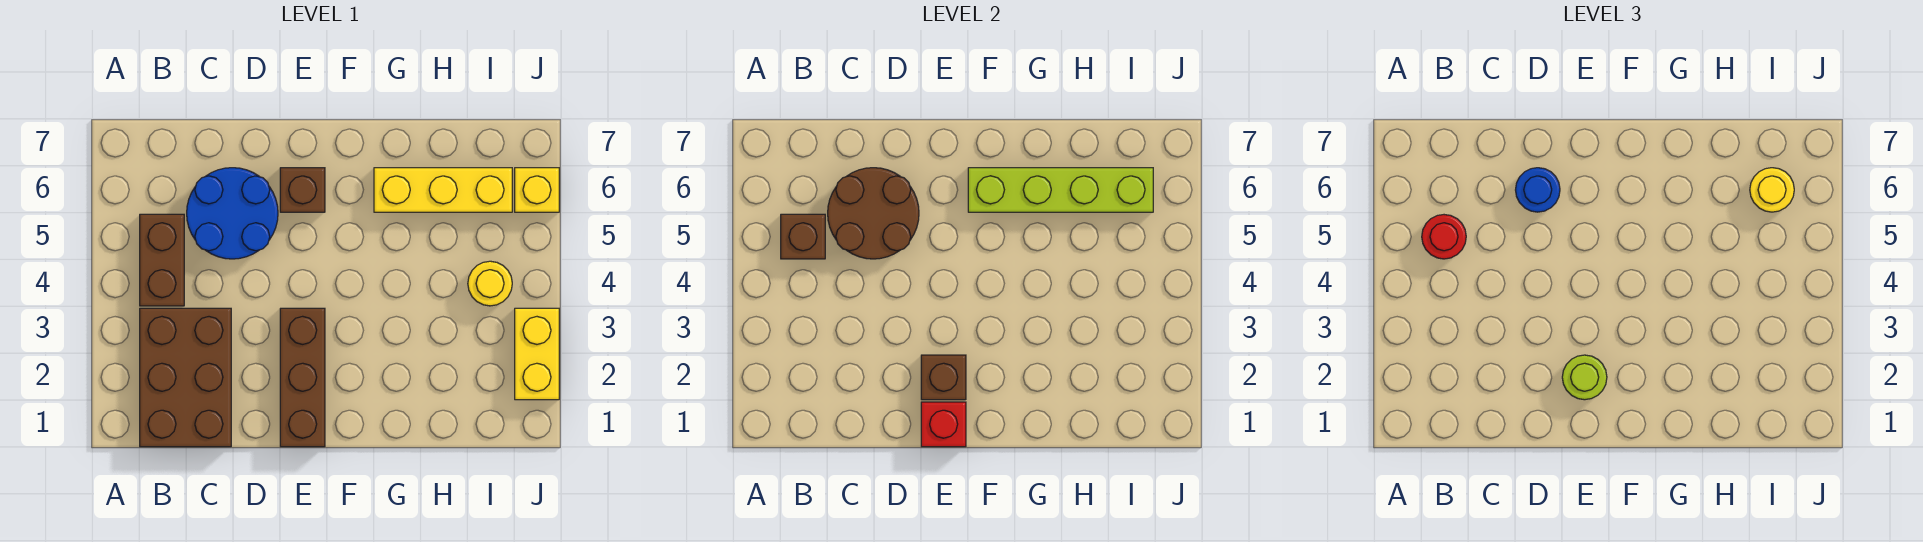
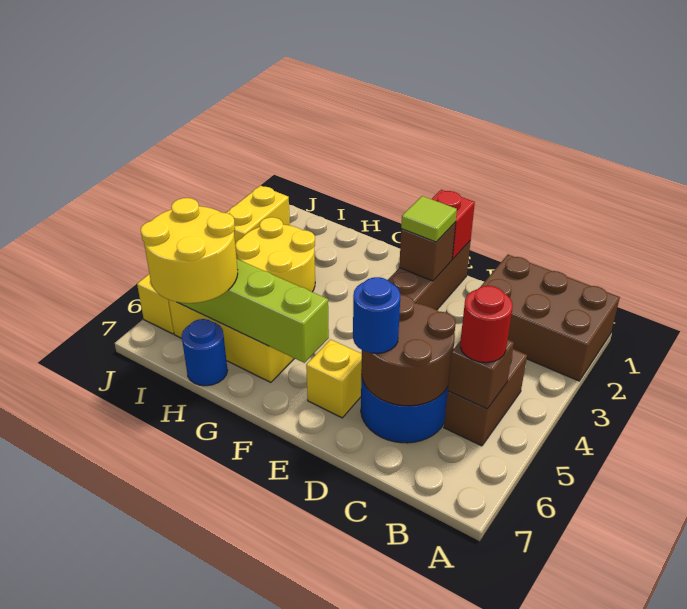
brown 2x3 brick [140,308,231,447] -> brown 2x3 brick turned to [481,255,620,381]
lime 1x1 round brick [1562,355,1607,400] -> lime 1x1 tile [401,196,457,242]
brown 1x1 brick [280,168,325,212] -> yellow 1x1 brick [306,340,362,418]
none -> blue 1x1 round brick [182,319,228,386]
yellow 1x1 round brick [468,261,512,306] -> yellow 2x2 round brick [235,217,315,292]
yellow 1x1 round brick [1750,168,1794,212] -> yellow 2x2 round brick [141,198,238,303]

